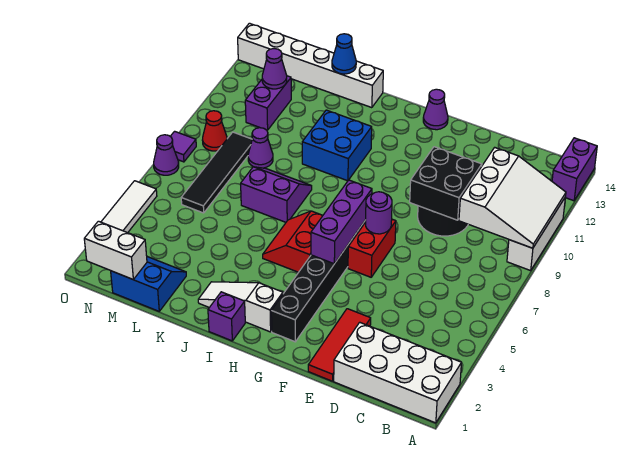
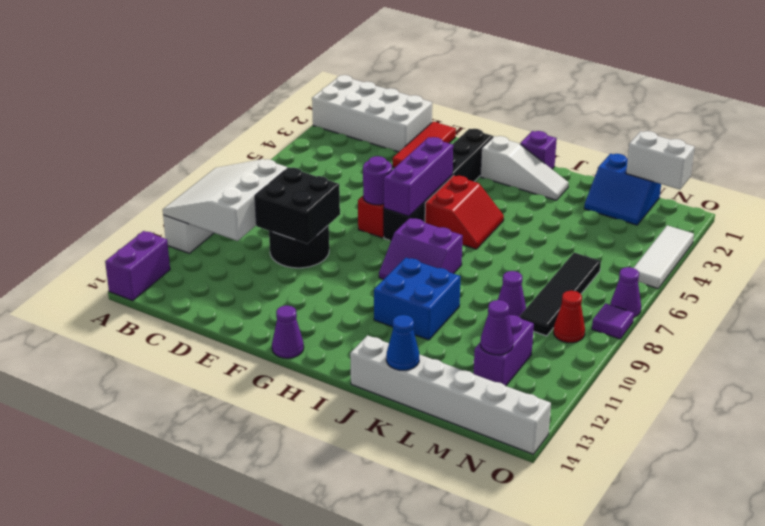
purple 2x2 slope [241,167,312,222] -> purple 2x2 slope moved to [379,218,463,279]

